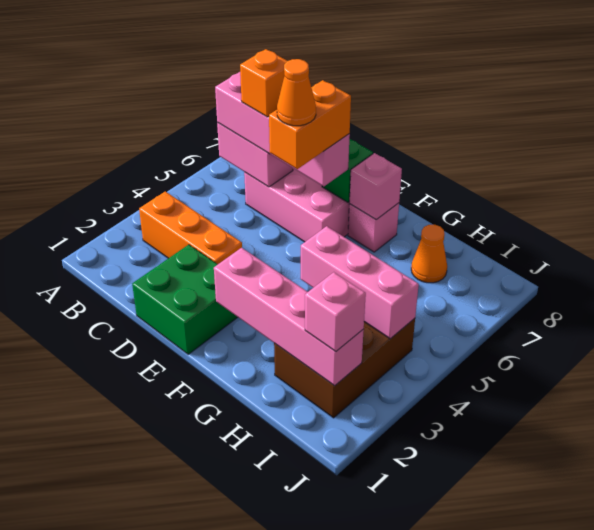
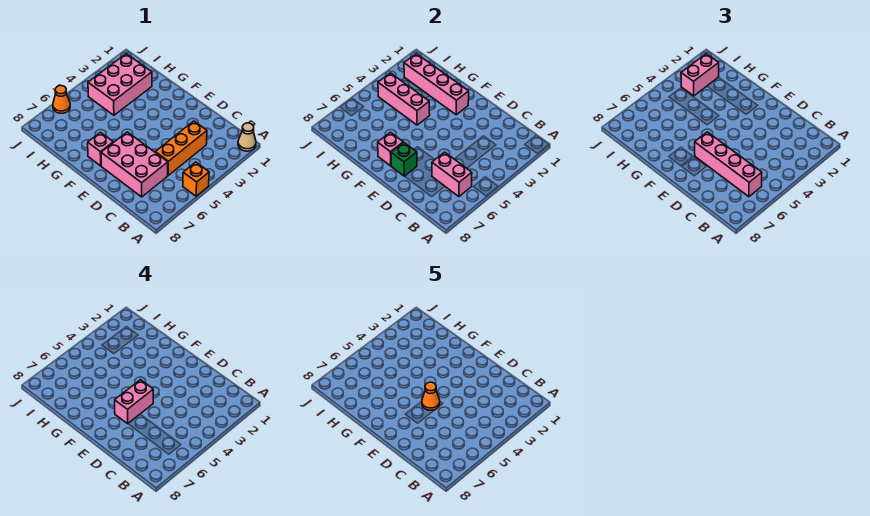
none -> tan 1x1 cone [238,123,256,151]
orange 1x3 brick [139,191,242,264] -> orange 1x3 brick turned to [155,121,207,175]
orange 1x1 brick [240,49,287,117] -> orange 1x1 brick moved to [183,162,209,196]
green 2x2 brick [132,245,238,354] -> none
orange 1x2 brick [269,80,351,169] -> pink 1x2 brick [115,380,153,424]
brown 2x3 brick [274,318,415,418] -> pink 2x3 brick [88,54,152,115]
orange 1x1 cone [411,225,447,283] -> orange 1x1 cone moved to [53,86,70,113]
pink 1x1 brick [305,272,366,352] -> pink 1x2 brick [681,54,719,96]

